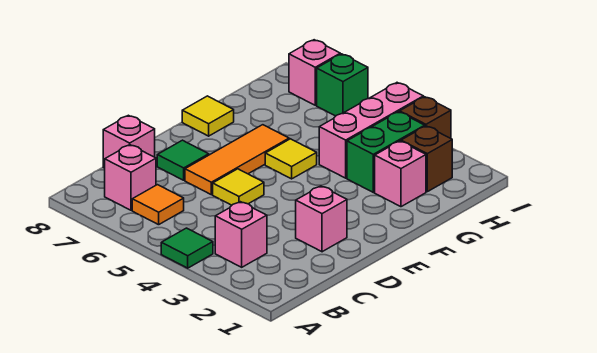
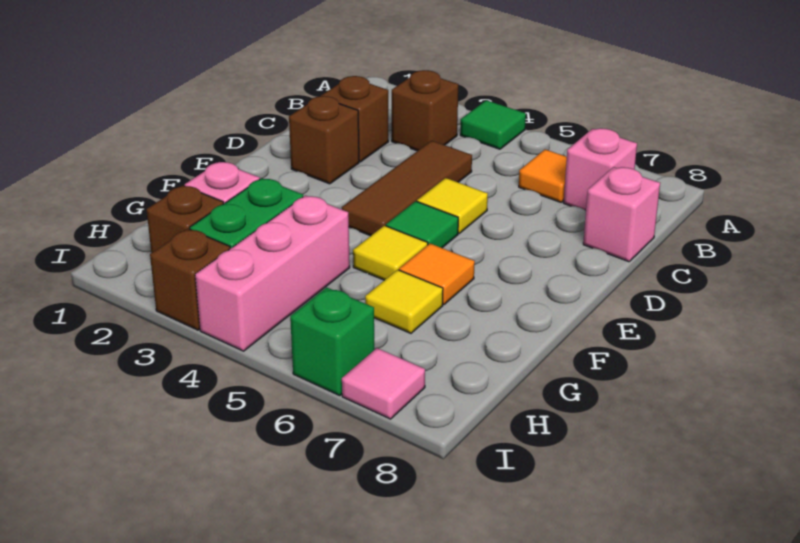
pink 1x1 brick [215,202,267,267] -> brown 1x1 brick [392,70,458,151]
none -> brown 1x1 brick [321,76,388,162]
none -> brown 1x3 tile [342,141,472,236]
pink 1x1 brick [296,186,347,252] -> brown 1x1 brick [289,96,359,184]
orange 1x3 tile [185,125,289,195] -> orange 1x1 tile [399,243,475,305]
green 1x1 tile [157,140,209,180] -> green 1x1 tile moved to [386,201,458,248]
yellow 1x1 tile [182,96,234,136] -> yellow 1x1 tile moved to [365,270,443,333]
pink 1x1 brick [289,40,340,105] -> pink 1x1 tile [342,348,425,419]

